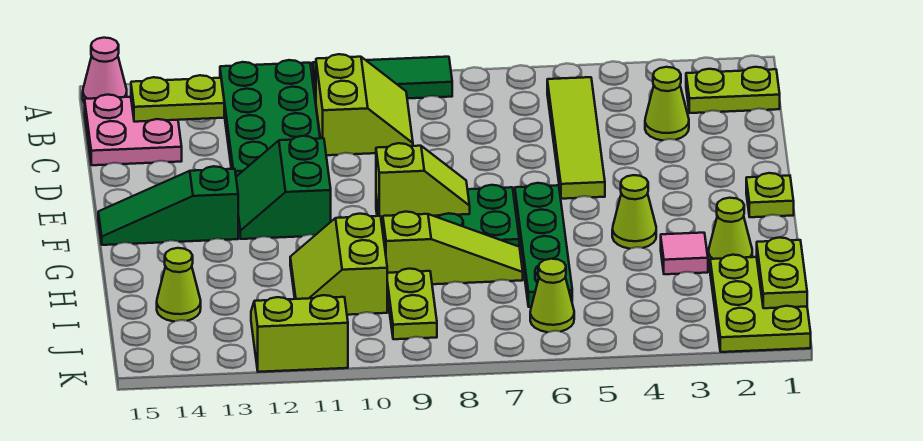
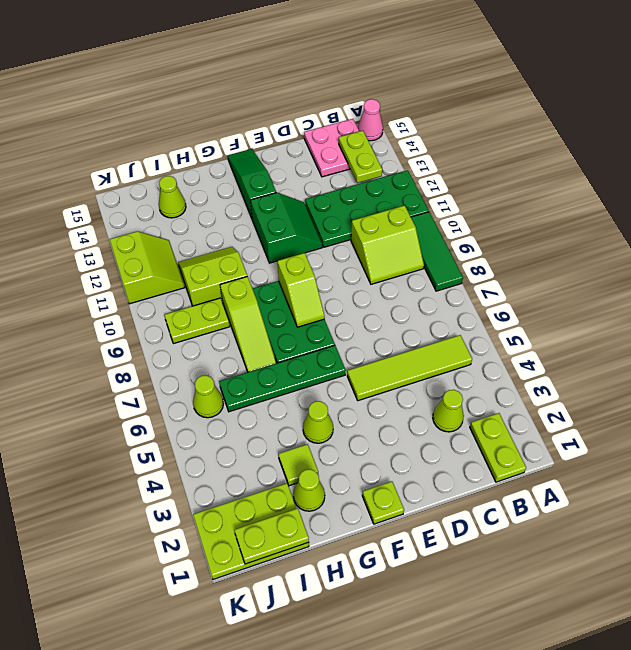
green 2x2 slope [236,136,331,239] -> green 2x2 slope turned to [251,193,322,263]
pink 1x1 tile [661,233,708,274] -> lime 1x1 tile [279,444,318,486]

